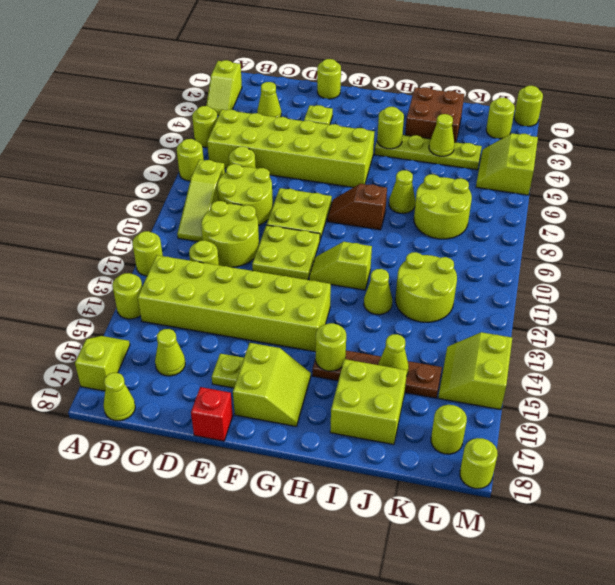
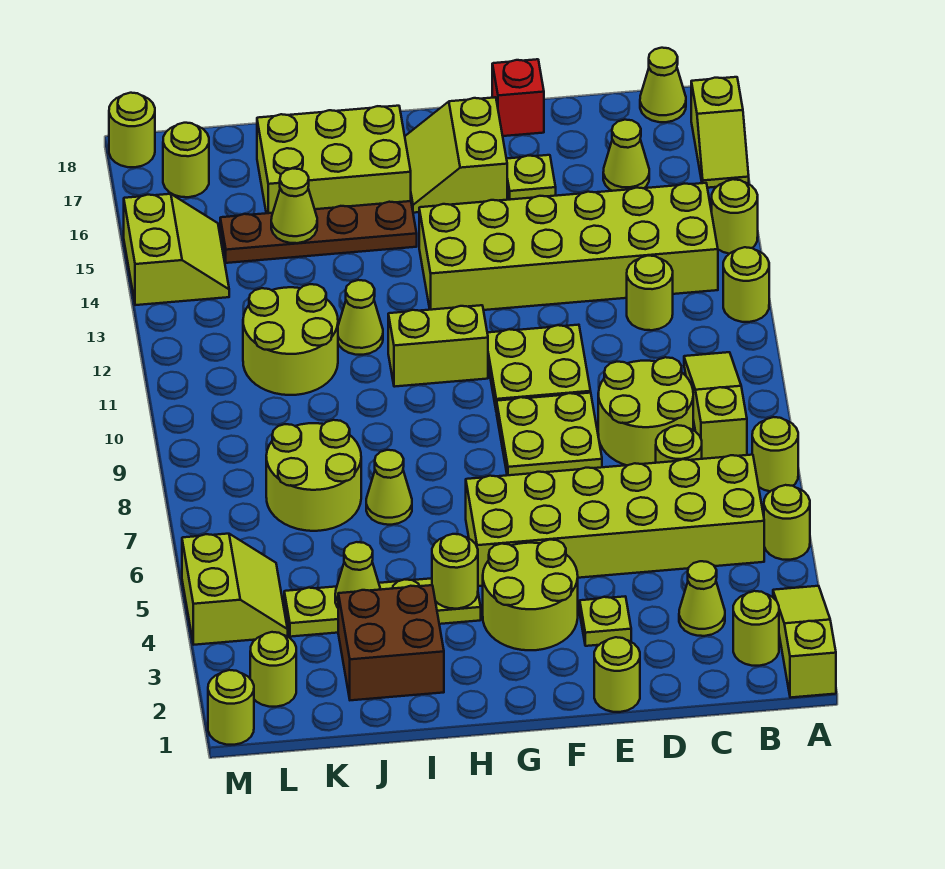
lime 1x2 slope [206,60,242,116] -> lime 1x3 slope [773,586,836,698]
lime 2x2 round brick [201,201,259,267] -> lime 2x2 round brick moved to [483,540,578,650]
brown 1x2 slope [327,184,387,230] -> none
lime 1x2 slope [309,242,372,290] -> lime 1x2 brick [388,305,488,387]
lime 1x1 round brick [315,323,346,371] -> lime 1x1 round brick moved to [733,591,779,666]
lime 2x2 brick [330,359,407,445] -> lime 2x3 brick [257,106,411,213]

